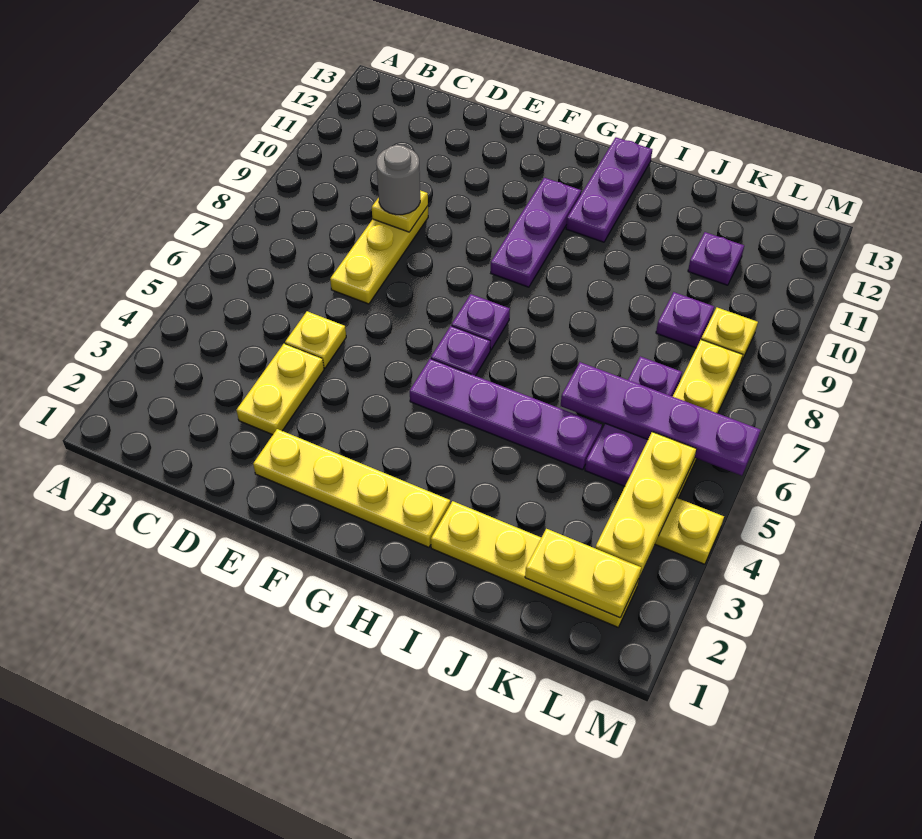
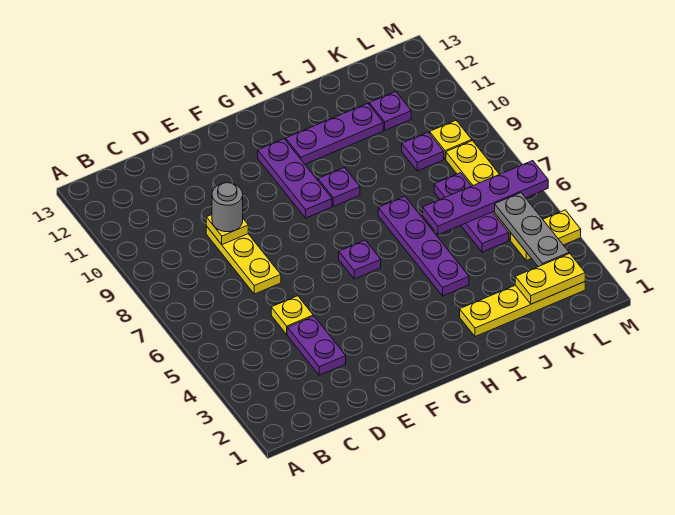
yellow 1x2 plate [236,344,324,435] -> purple 1x2 plate [287,316,346,375]
yellow 1x4 plate [253,429,450,547] -> none
purple 1x4 plate [410,359,602,470] -> purple 1x4 plate turned to [378,196,469,296]
purple 1x1 plate [452,294,510,350] -> purple 1x1 plate moved to [318,168,360,206]
purple 1x3 plate [566,137,652,242] -> purple 1x3 plate turned to [286,103,383,164]
yellow 1x3 plate [595,432,696,574] -> grey 1x3 plate [495,193,569,267]

